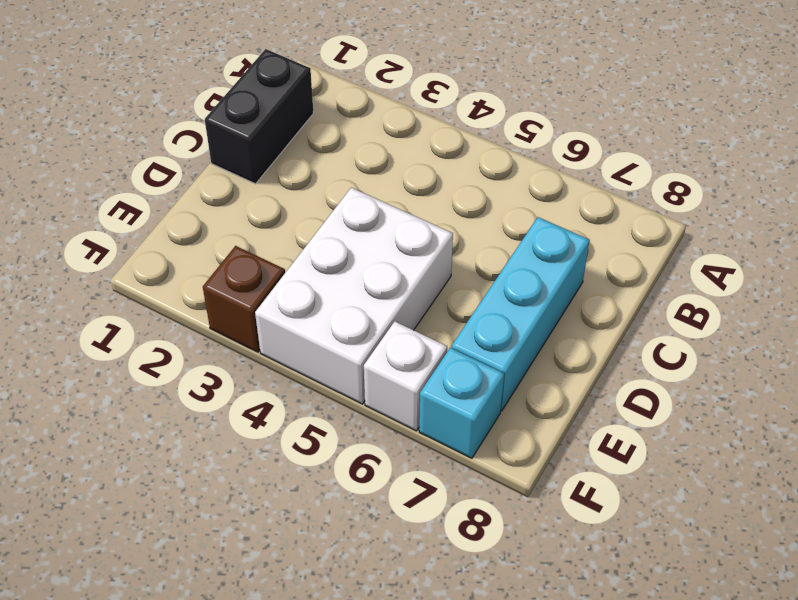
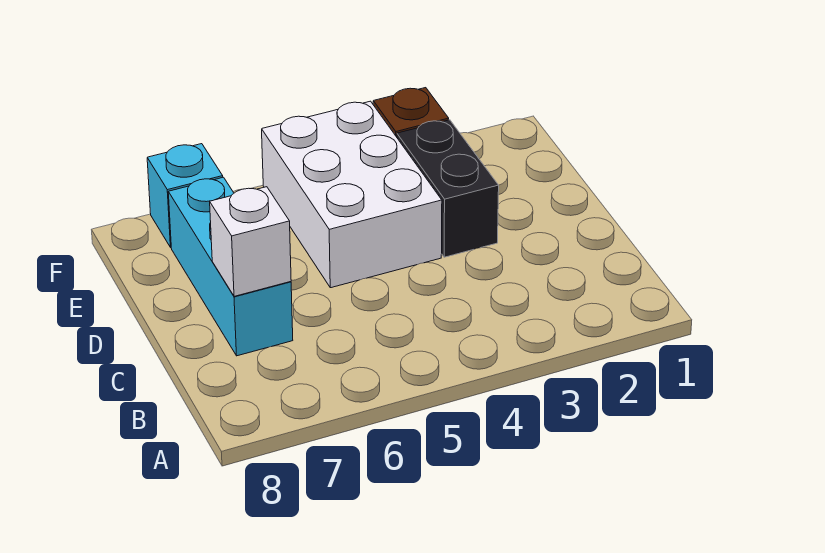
black 1x2 brick [205,49,313,184] -> black 1x2 brick moved to [397,120,499,257]
white 1x1 brick [364,321,447,431] -> white 1x1 brick moved to [210,187,291,296]

